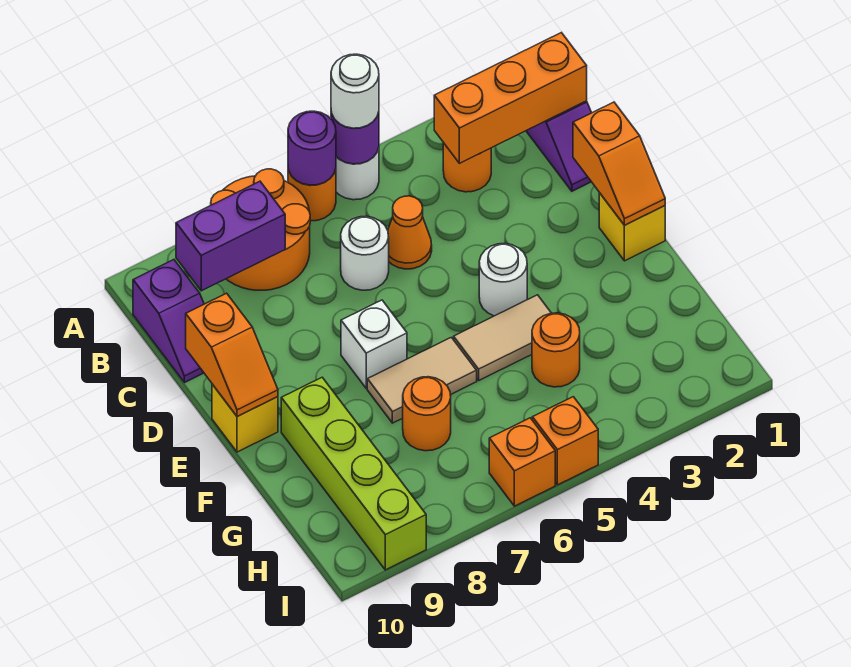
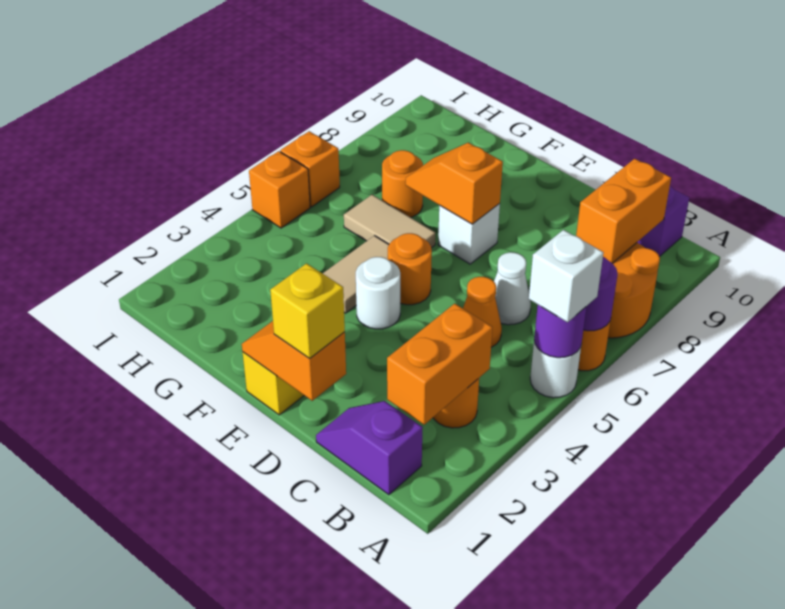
white 1x1 round brick [331,54,379,128] -> white 1x1 brick [529,230,603,322]
orange 1x3 brick [434,33,587,163] -> orange 1x2 brick [387,304,493,425]
purple 1x2 brick [176,181,285,291] -> orange 1x2 brick [576,159,671,263]
white 1x1 round brick [341,216,389,290] -> white 1x1 cone [494,252,531,325]
orange 1x2 slope [186,293,278,417] -> orange 1x2 slope moved to [406,143,503,224]
yellow 1x1 brick [212,384,278,452] -> yellow 1x1 brick moved to [270,263,345,359]
tan 1x2 tile [367,337,477,423] -> tan 1x2 tile turned to [344,195,435,248]
lime 1x4 brick [281,377,426,570] -> none
orange 1x1 round brick [532,313,580,387] -> orange 1x1 round brick moved to [388,233,432,305]

